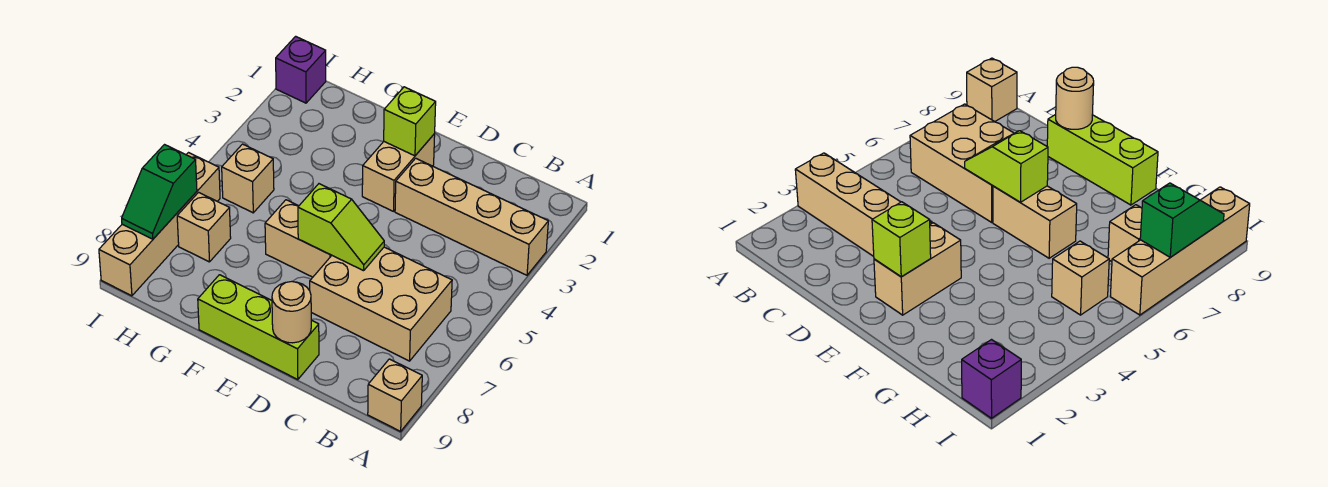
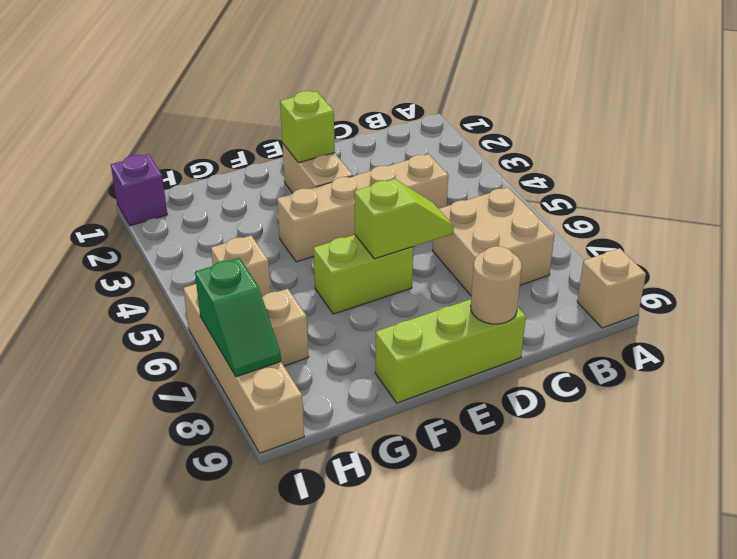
tan 1x4 brick [395,158,548,275] -> tan 1x4 brick moved to [277,154,448,262]
tan 2x3 brick [310,247,452,361] -> tan 2x2 brick [433,187,555,295]
tan 1x2 brick [265,200,332,277] -> lime 1x2 brick [314,235,413,314]

